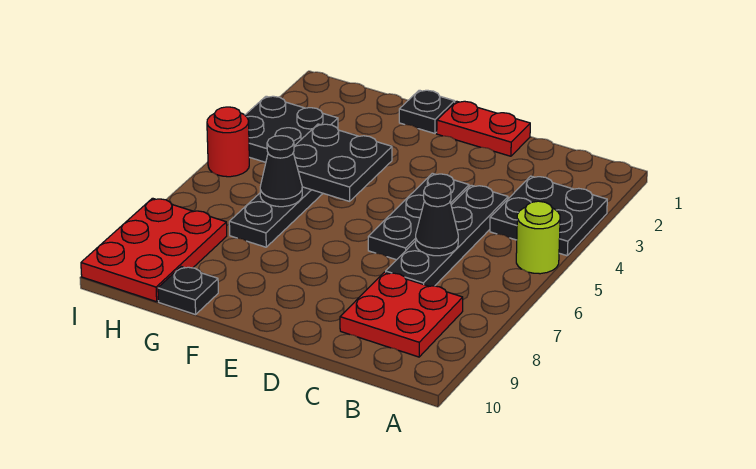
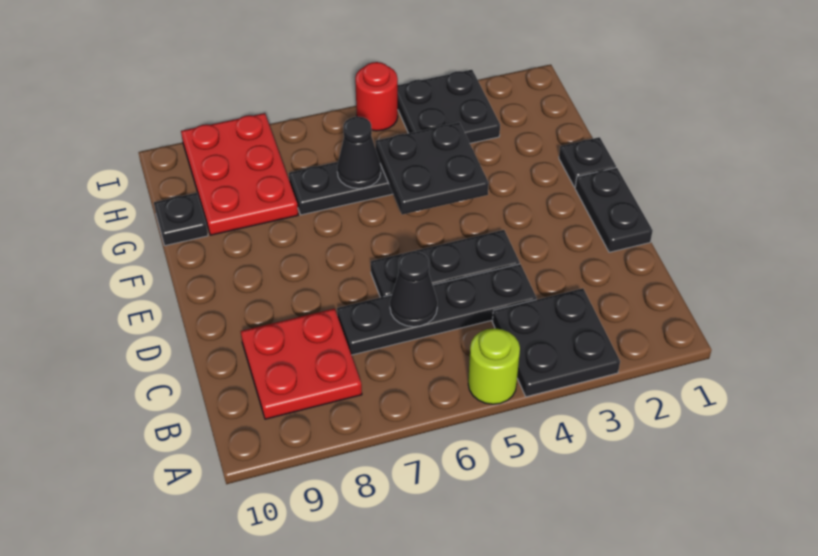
red 1x2 plate [437,101,530,156] -> black 1x2 plate [575,168,653,252]
red 2x3 plate [81,198,227,302] -> red 2x3 plate turned to [181,113,298,235]

